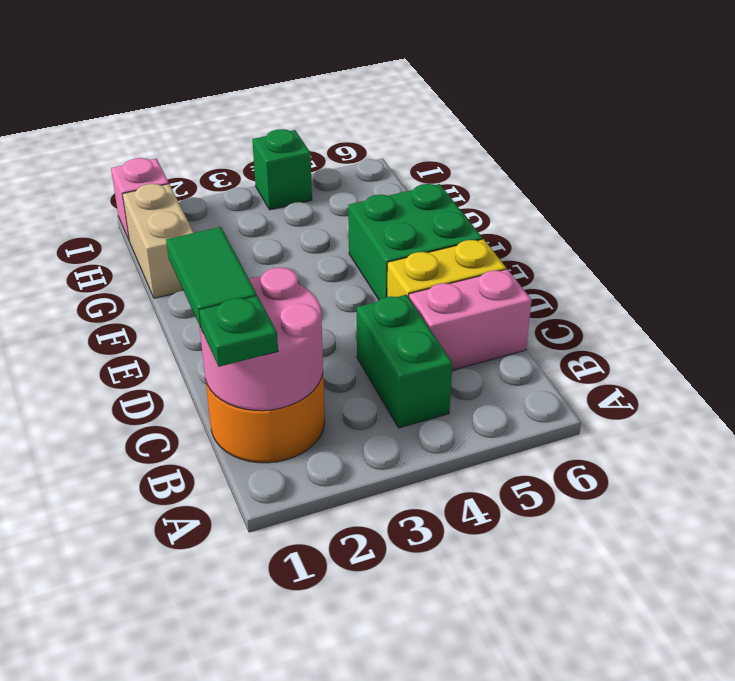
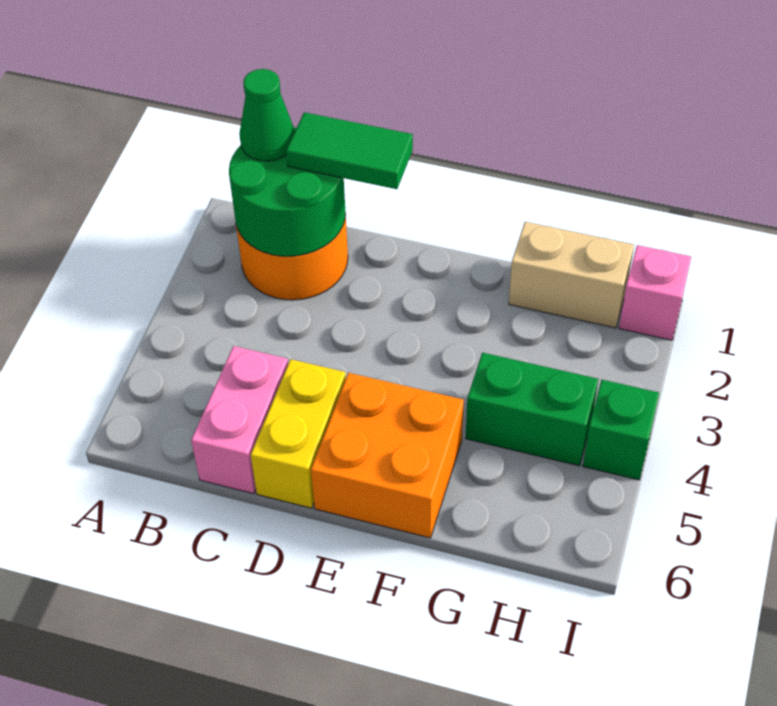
pink 2x2 round brick [199,267,323,411] -> green 2x2 round brick [229,127,346,256]
green 1x1 plate [199,296,278,367] -> green 1x1 cone [239,69,295,161]
green 1x2 brick [357,295,452,428] -> green 1x2 brick moved to [466,353,598,466]
green 2x2 brick [348,184,482,300] -> orange 2x2 brick [311,373,464,538]

